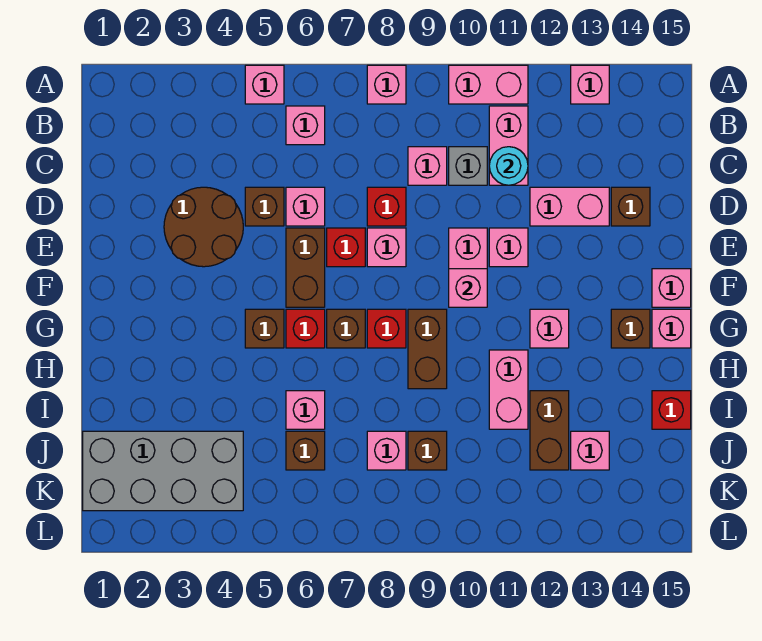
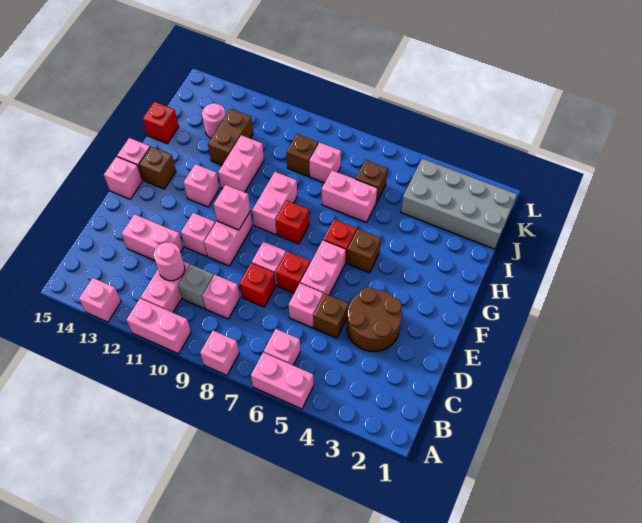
pink 1x1 brick [245,65,284,104] -> pink 1x2 brick [251,352,314,409]
cyan 1x1 round brick [489,147,528,185] -> pink 1x1 round brick [154,242,185,281]
brown 1x1 brick [611,187,650,226] -> none
brown 1x2 brick [286,228,325,307] -> pink 1x2 brick [300,240,346,295]
brown 1x1 brick [327,309,365,348] -> none
brown 1x2 brick [408,309,447,389] -> pink 1x2 brick [252,172,297,235]
pink 1x1 brick [286,391,325,429] -> pink 1x2 brick [322,170,378,222]
pink 1x1 brick [571,431,609,470] -> pink 1x1 round brick [202,103,226,138]

